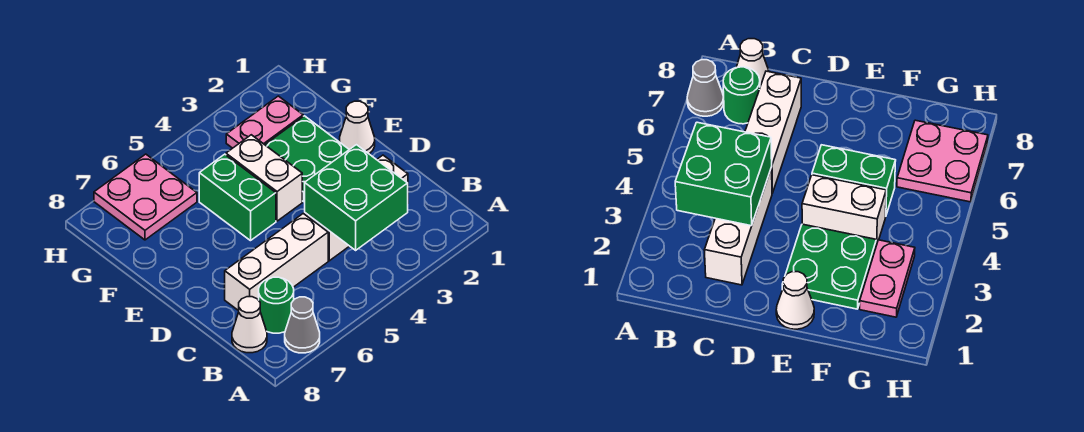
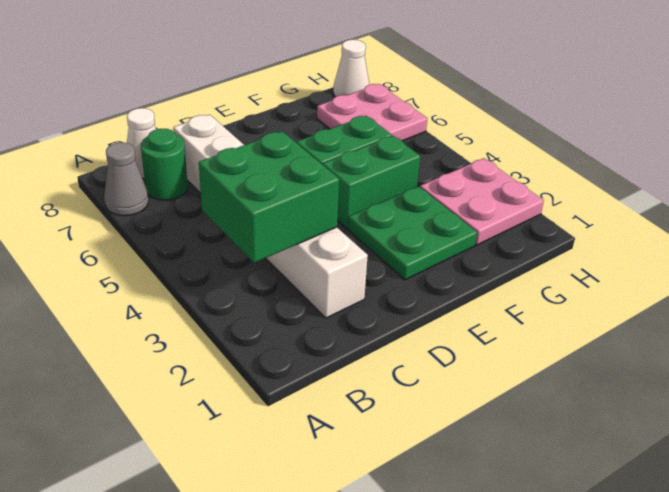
white 1x1 cone [339,101,375,154] -> white 1x1 cone moved to [333,40,369,97]
white 1x2 brick [226,135,302,221] -> green 1x2 brick [323,136,420,229]
pink 1x2 plate [226,96,303,148] -> pink 2x2 plate [420,158,544,245]

